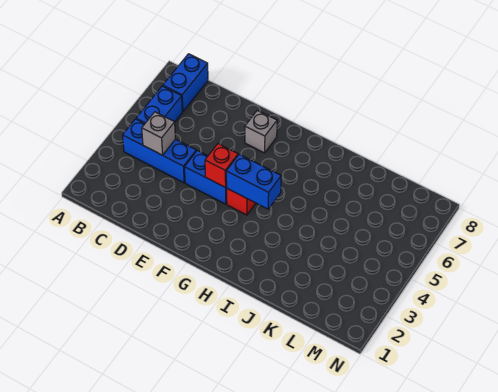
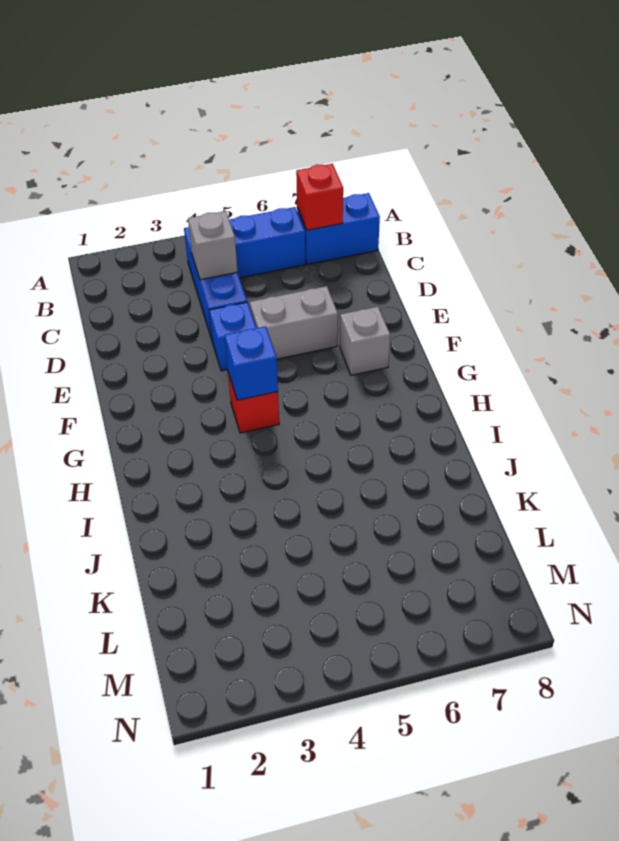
blue 1x2 brick [185,150,227,204] -> blue 1x1 brick [209,302,256,371]
none -> grey 1x2 brick [250,286,338,359]
red 1x1 brick [205,144,238,187] -> red 1x1 brick moved to [296,164,343,230]
blue 1x2 brick [226,154,281,209] -> blue 1x1 brick [225,326,278,400]

